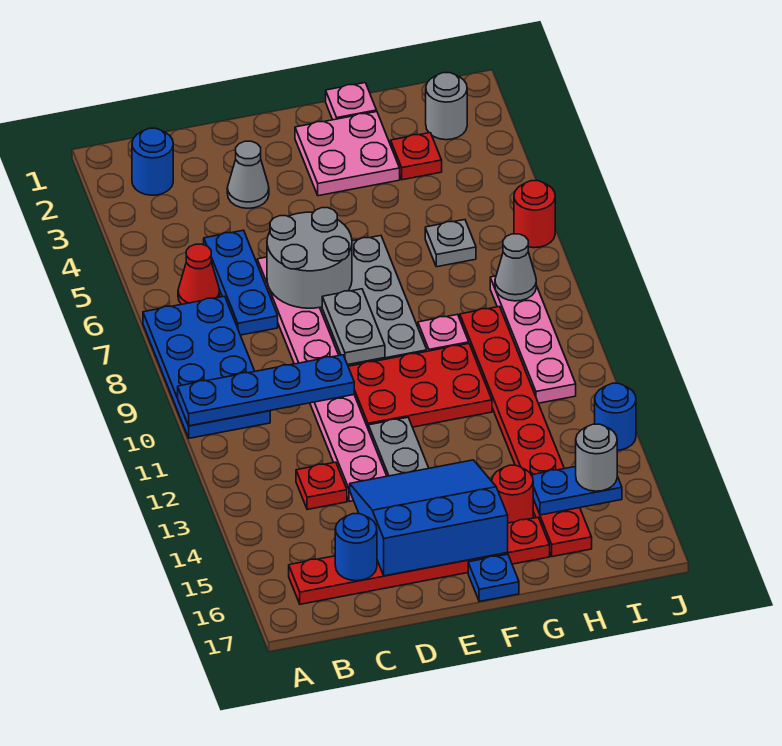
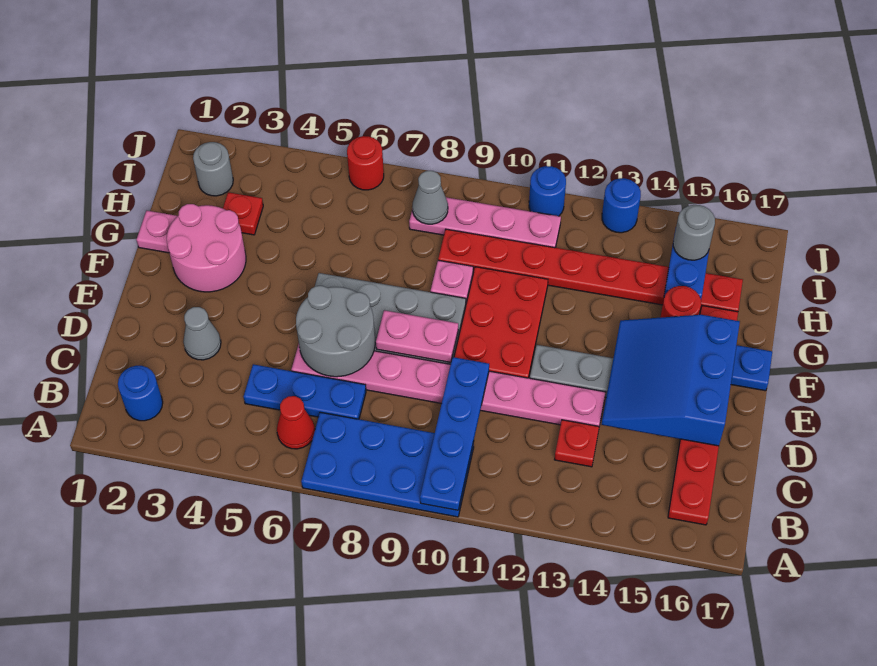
blue 1x1 round brick [335,514,377,581] -> blue 1x1 round brick moved to [529,166,566,216]
grey 1x2 plate [322,289,385,365] -> pink 1x2 plate [376,310,458,362]
pink 2x2 plate [295,112,400,196] -> pink 2x2 round brick [167,204,246,292]
grey 1x1 plate [425,220,476,267] -> none

